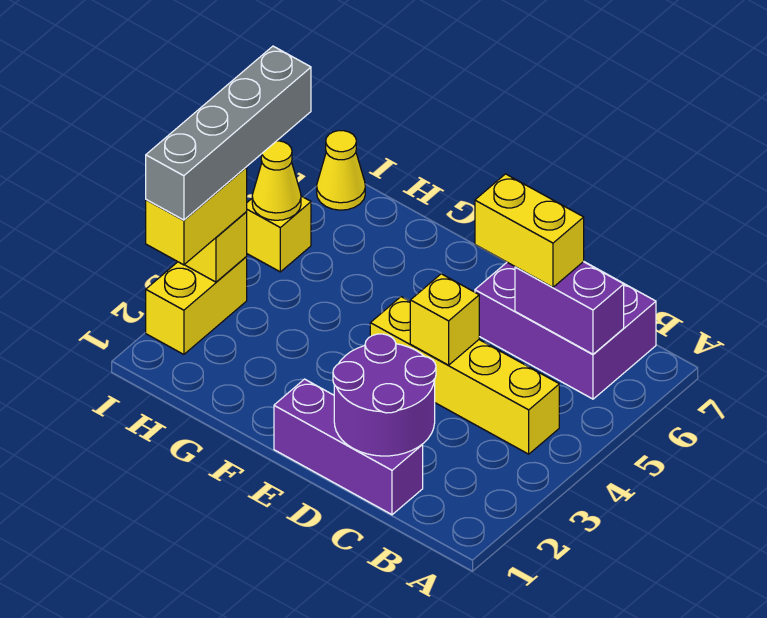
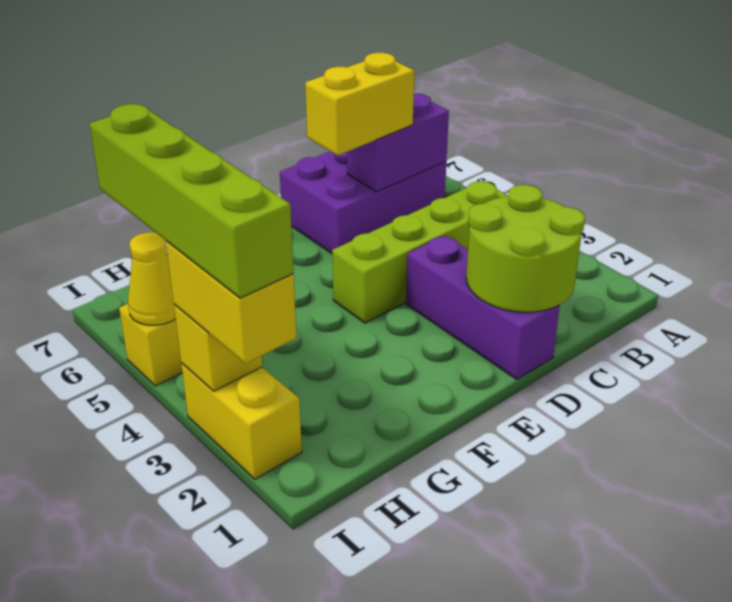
yellow 1x4 brick [370,297,559,454] -> lime 1x4 brick [332,181,508,323]
purple 1x3 brick [274,379,423,515] -> purple 1x3 brick turned to [406,236,560,380]
purple 2x2 round brick [333,334,436,456] -> lime 2x2 round brick [466,185,585,312]
yellow 1x1 brick [410,274,479,365] -> none
grey 1x4 brick [146,46,311,220] -> lime 1x4 brick [90,104,294,298]
yellow 1x1 cone [317,131,365,210] -> none

